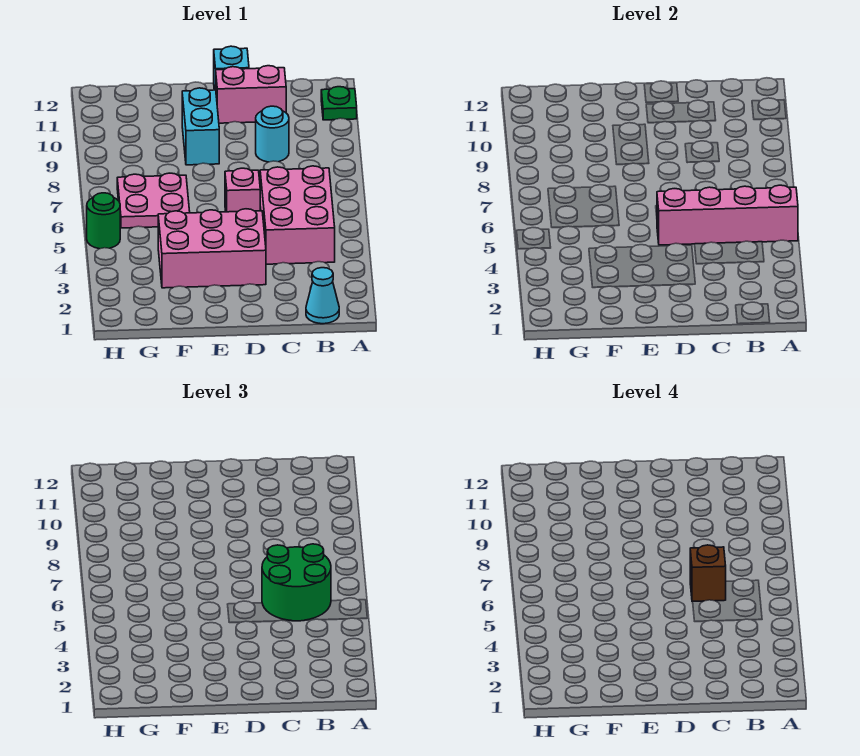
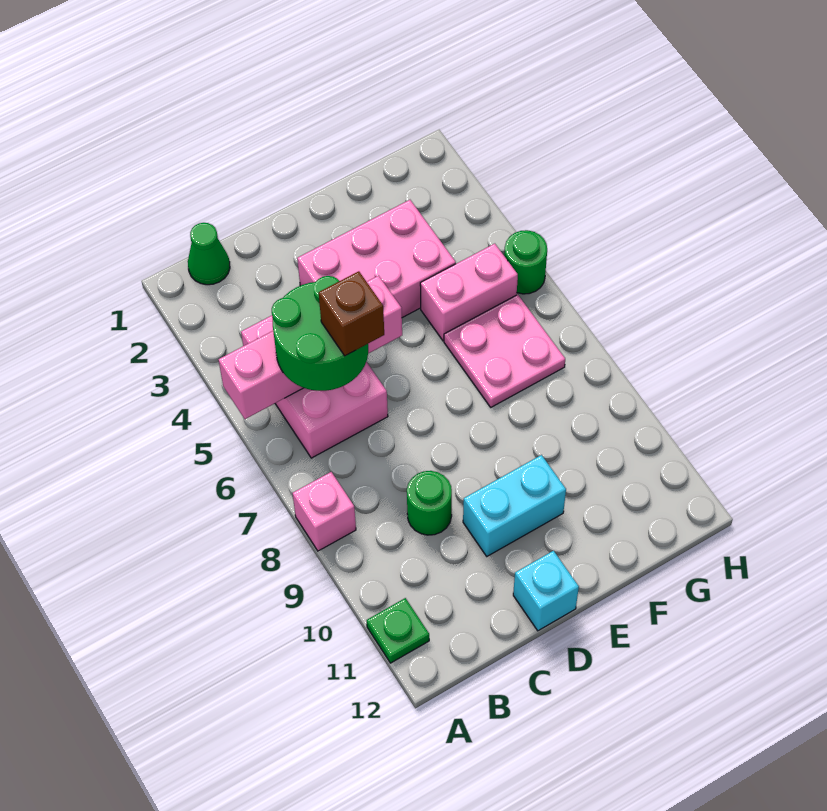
cyan 1x1 cone [306,268,339,324] -> green 1x1 cone [188,223,230,285]
cyan 1x1 round brick [256,106,289,162] -> green 1x1 round brick [407,471,452,535]
pink 1x2 brick [216,66,286,123] -> pink 1x2 brick moved to [420,244,518,341]
pink 1x1 brick [225,168,260,212] -> pink 1x1 brick moved to [292,472,356,551]
cyan 1x2 brick [182,88,219,165] -> cyan 1x2 brick turned to [463,455,566,556]

